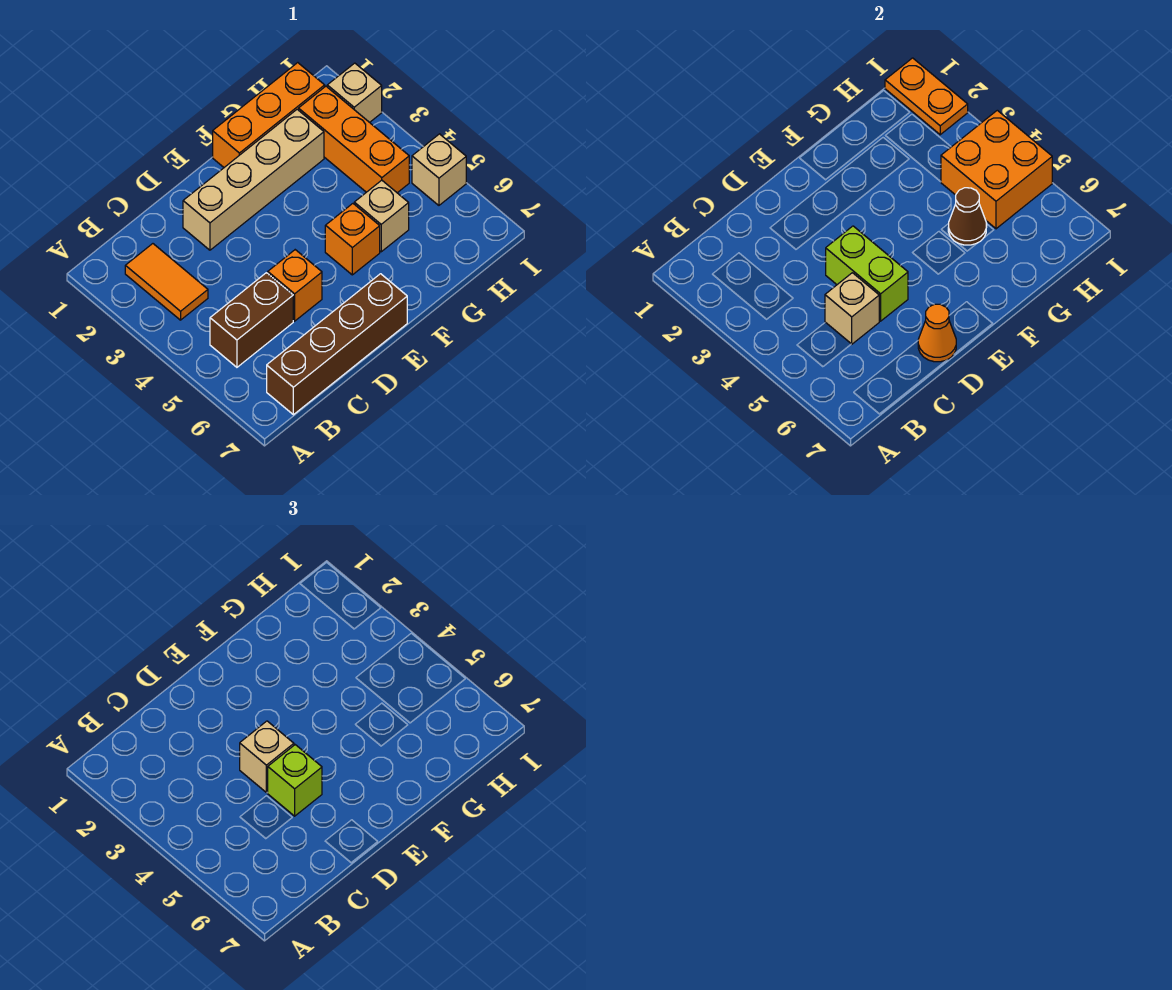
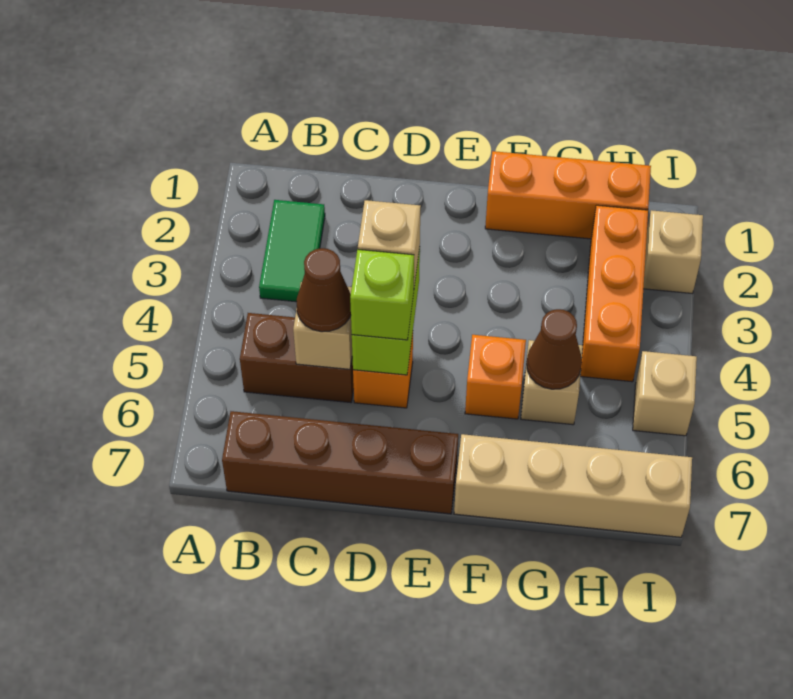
orange 1x2 tile [125,244,208,320] -> green 1x2 tile [259,200,325,302]
none -> brown 1x1 cone [297,248,351,332]
tan 1x4 brick [183,109,324,250] -> tan 1x4 brick moved to [454,434,692,537]
orange 1x1 cone [918,304,956,362] -> none
orange 2x2 brick [941,110,1052,229] -> none
orange 1x2 plate [885,58,968,135] -> none

